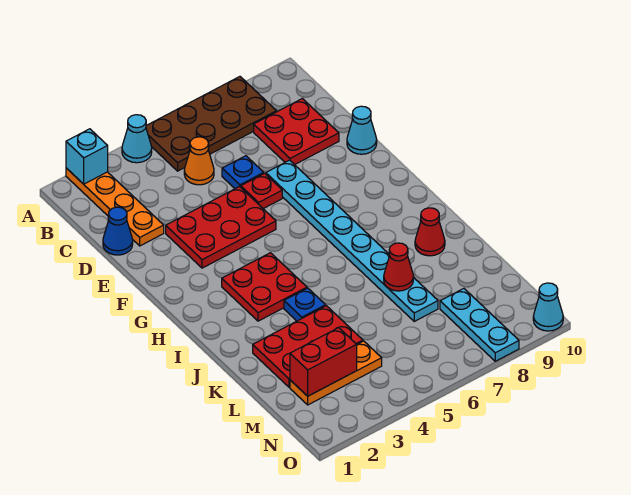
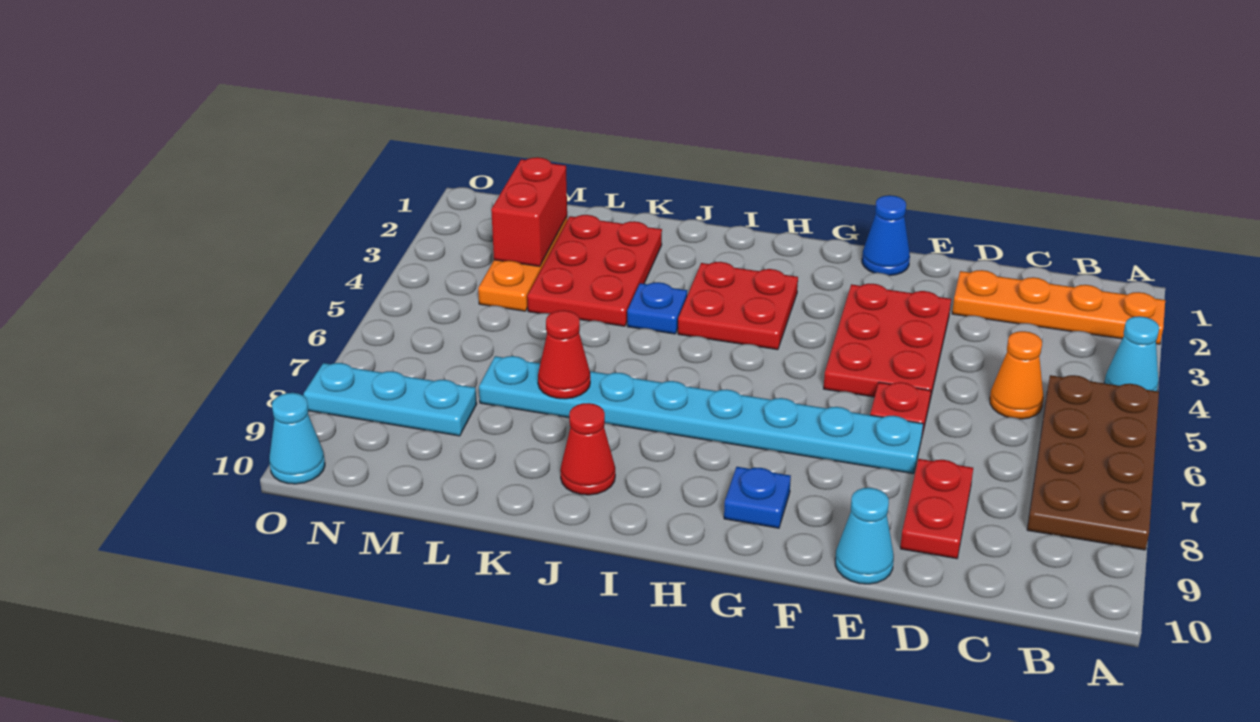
cyan 1x1 brick [66,129,108,184] -> none
red 2x2 plate [254,99,339,165] -> red 1x2 plate [900,459,973,559]
blue 1x1 cone [103,207,133,255] -> blue 1x1 cone moved to [862,195,910,276]
blue 1x1 plate [222,156,264,189] -> blue 1x1 plate moved to [724,467,791,528]

